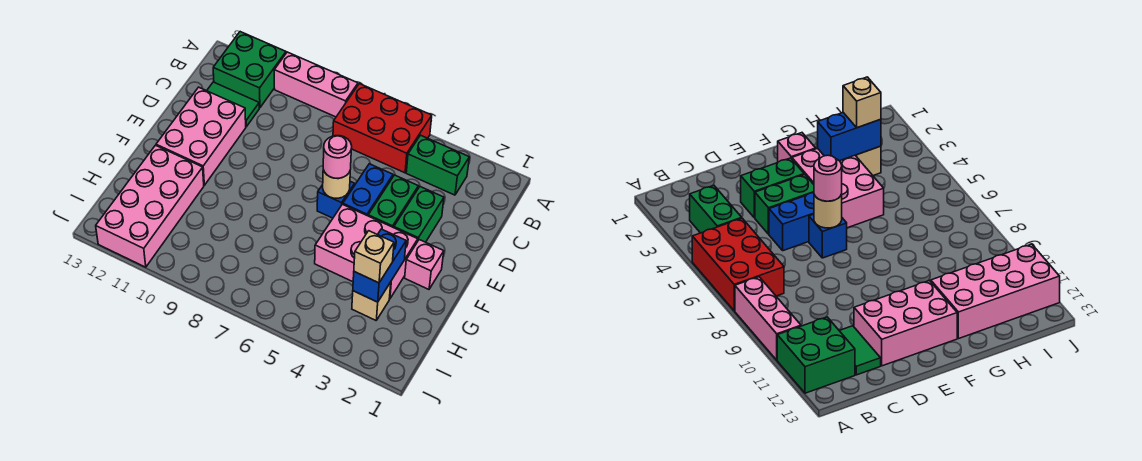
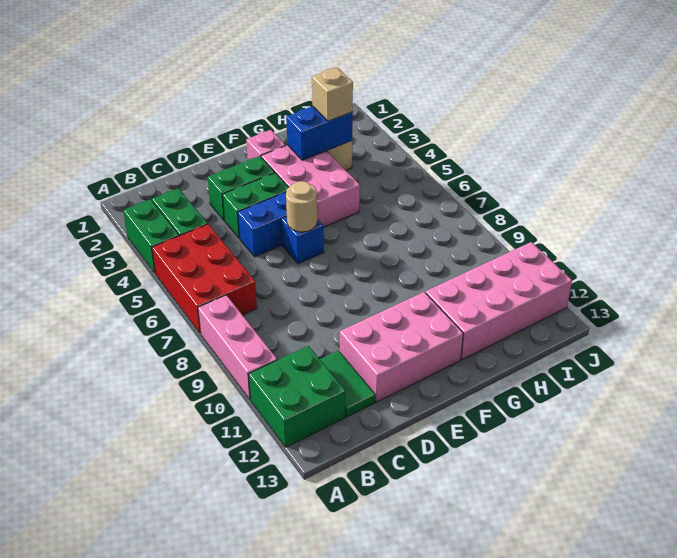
none -> green 1x2 brick [123,199,179,273]
pink 1x1 round brick [323,136,352,178] -> none

